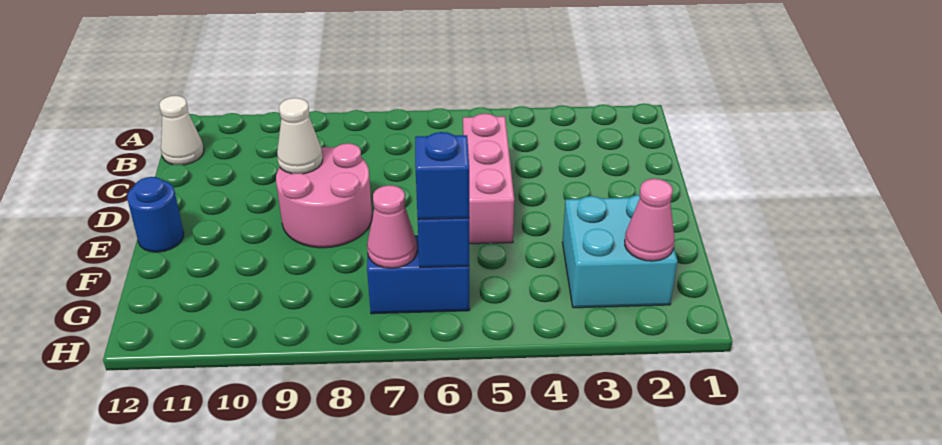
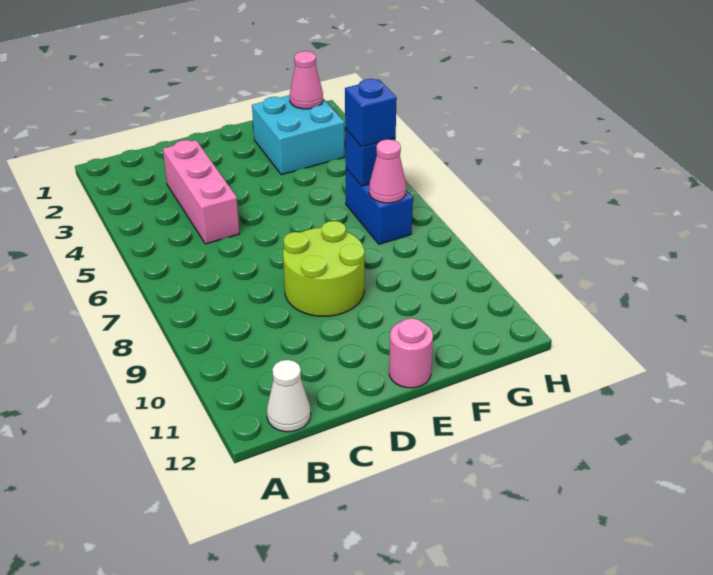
pink 1x3 brick [463,114,514,244] -> pink 1x3 brick turned to [163,140,240,244]
pink 2x2 round brick [276,143,372,248] -> lime 2x2 round brick [283,221,365,316]
white 1x1 cone [277,98,323,174] -> none
blue 1x1 round brick [127,177,184,252] -> pink 1x1 round brick [389,318,433,388]

